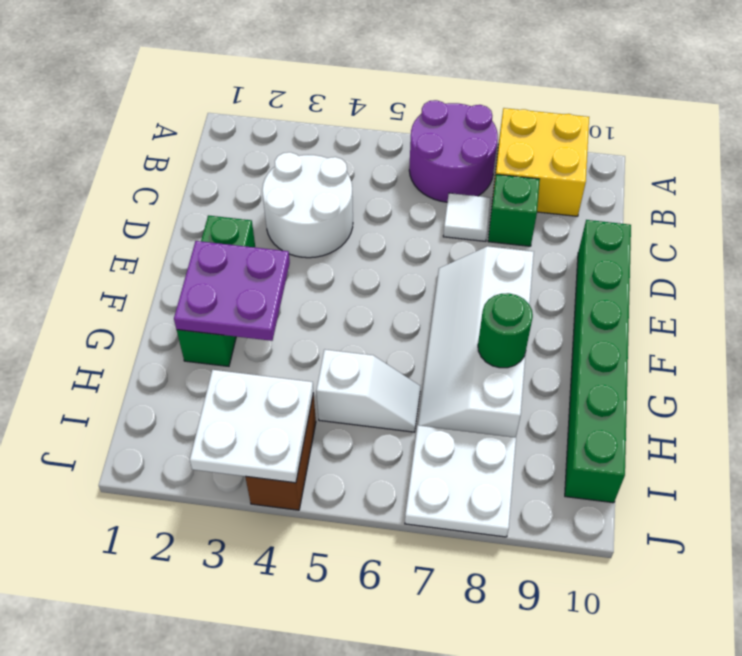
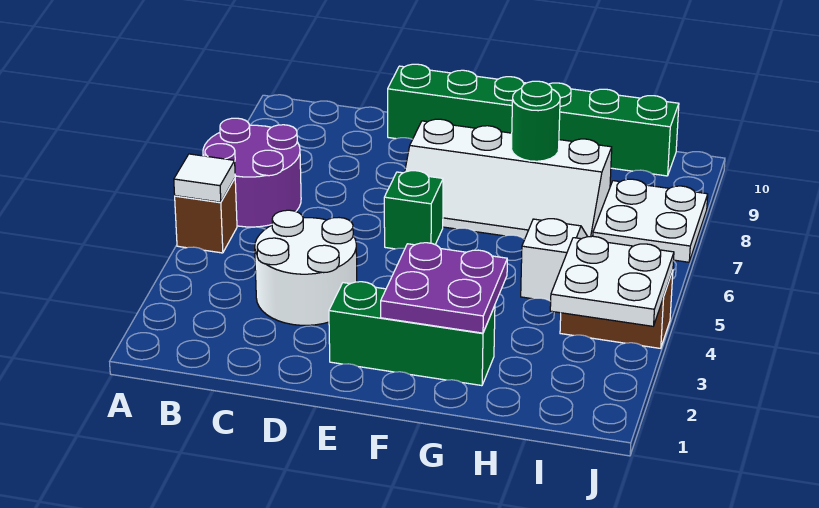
none -> brown 1x1 brick [175,178,237,253]
yellow 2x2 brick [492,108,589,216] -> none
white 1x1 tile [443,193,491,241] -> white 1x1 tile moved to [174,154,235,202]
green 1x1 brick [488,174,540,246] -> green 1x1 brick moved to [384,171,443,249]

